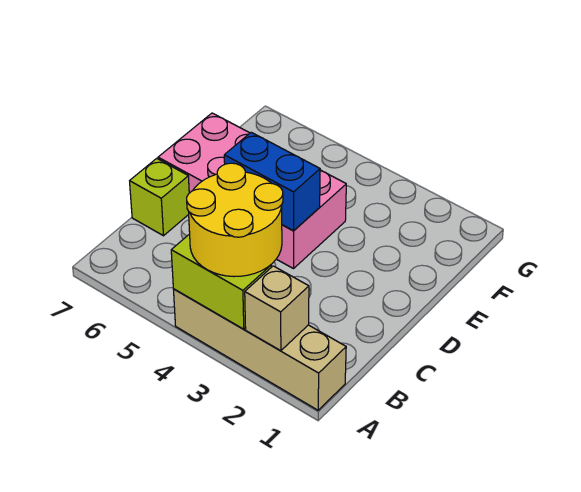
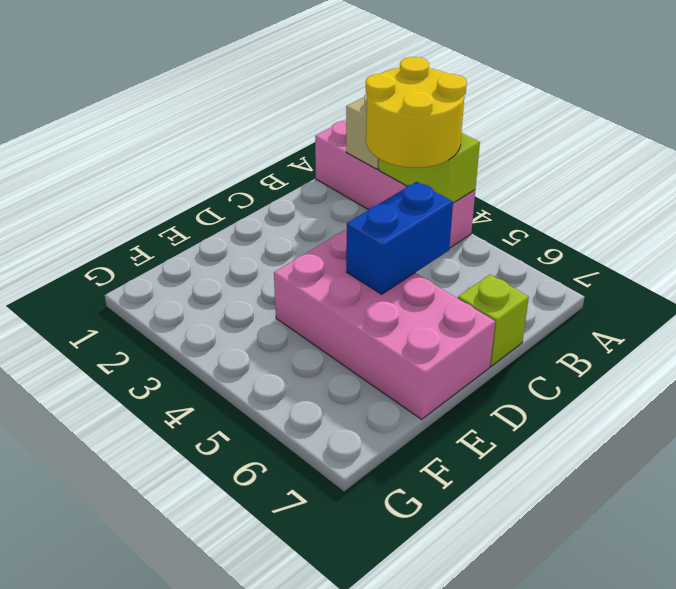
tan 1x4 brick [173,289,346,410] -> pink 1x4 brick [315,120,475,248]
blue 1x2 brick [224,132,320,231] -> blue 1x2 brick turned to [346,182,453,294]

